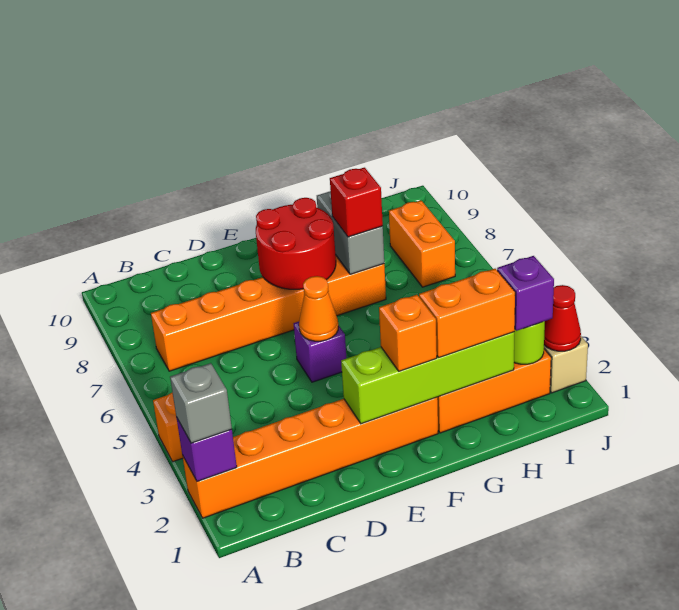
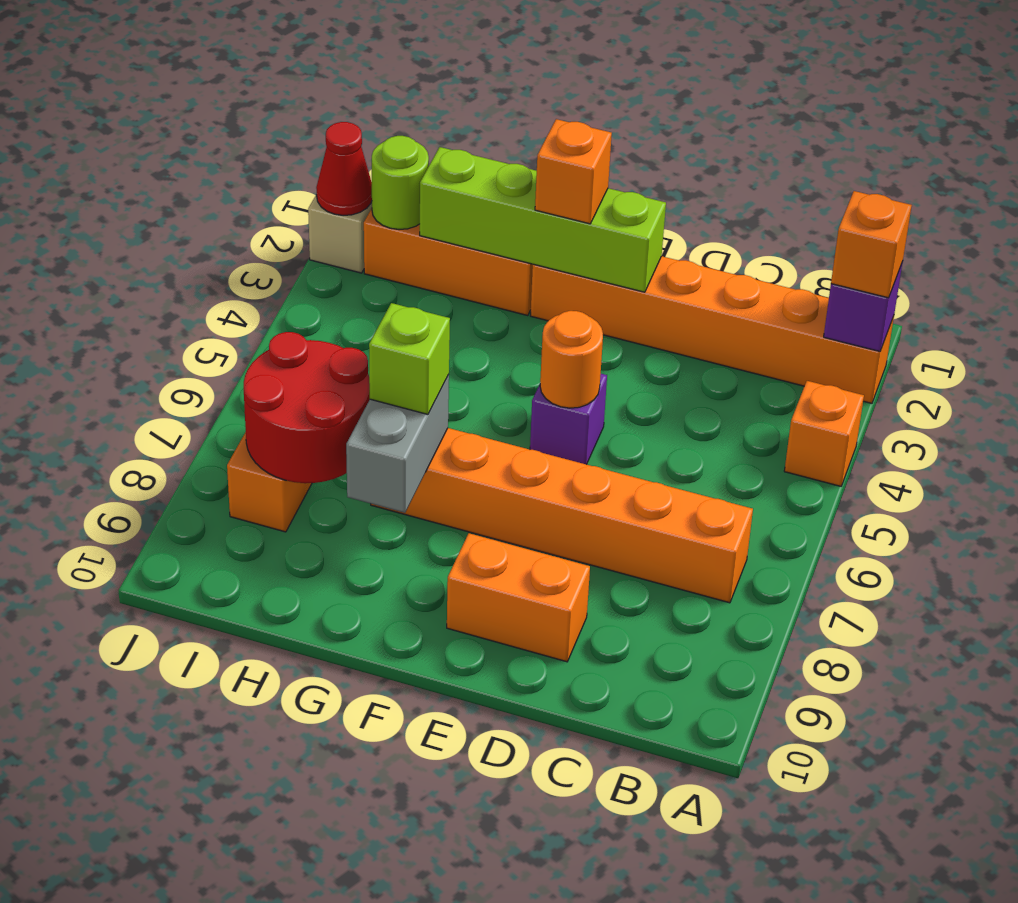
grey 1x1 brick [170,363,232,443] -> orange 1x1 brick [831,191,912,298]
orange 1x1 cone [299,276,338,341] -> orange 1x1 round brick [540,311,603,408]
red 2x2 round brick [256,198,336,289] -> red 2x2 round brick moved to [244,332,370,483]
orange 1x2 brick [419,269,515,357] -> orange 1x2 brick moved to [447,533,590,662]
red 1x1 brick [330,168,383,237] -> lime 1x1 brick [369,303,450,414]
purple 1x1 brick [497,256,554,331] -> none

